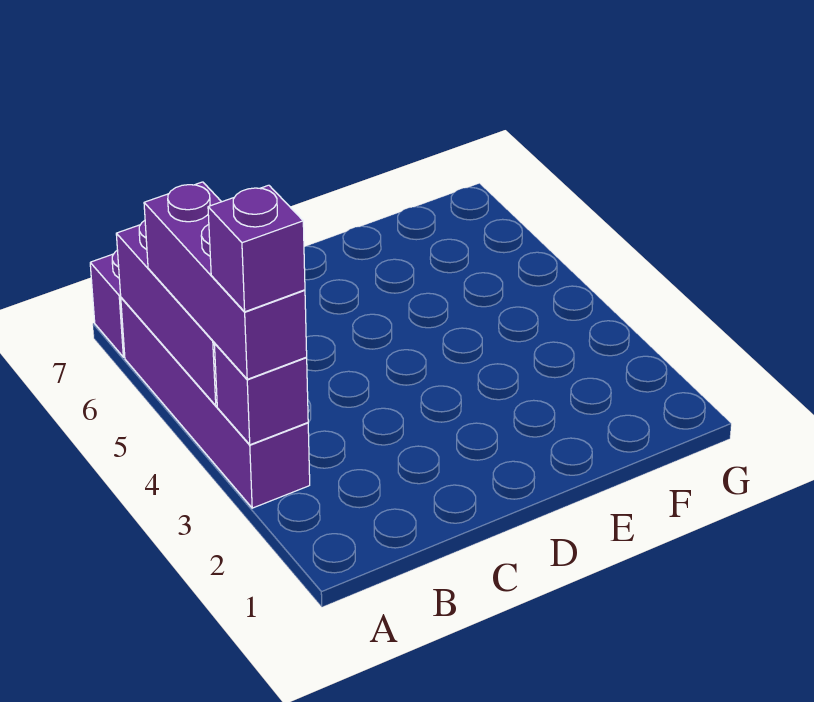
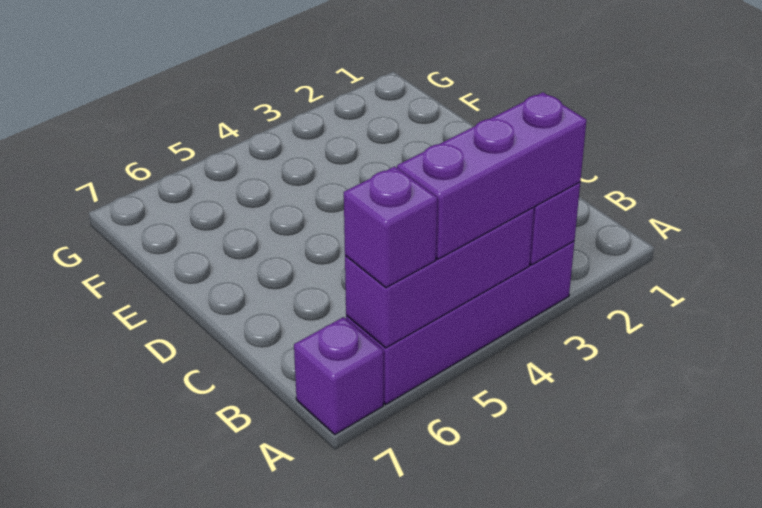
purple 1x1 brick [208,185,305,312] -> purple 1x1 brick moved to [344,166,437,288]

